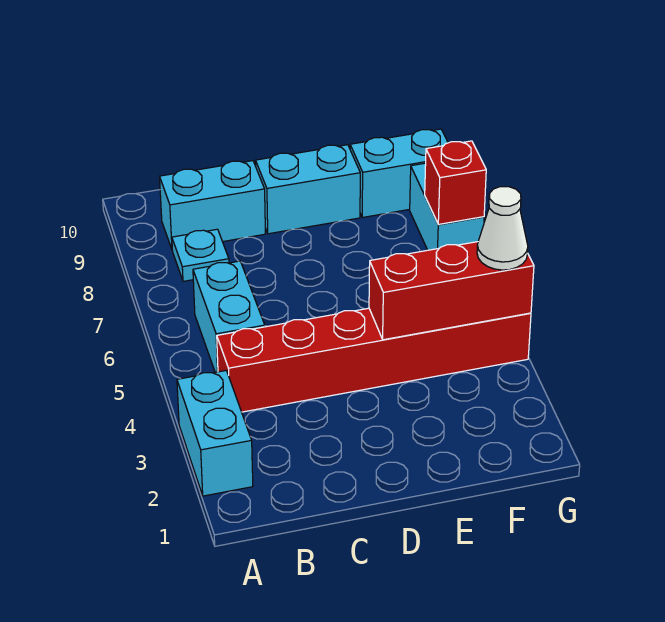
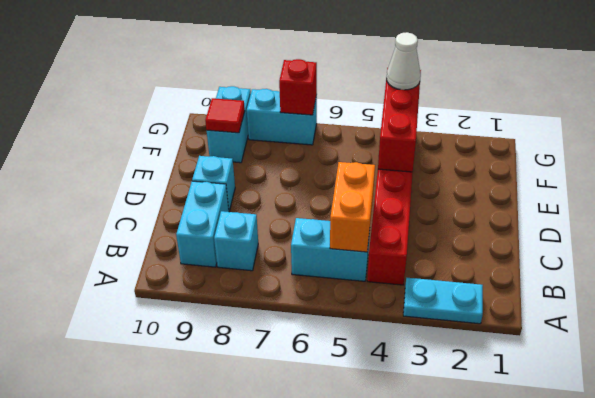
cyan 1x2 brick [177,371,253,496] -> cyan 1x2 plate [403,278,483,324]
none -> orange 1x2 brick [330,162,375,252]
cyan 1x1 plate [172,229,229,281] -> cyan 1x1 brick [214,211,258,271]
cyan 1x2 brick [255,145,360,234] -> cyan 1x1 brick [192,156,235,211]
none -> red 1x1 tile [205,98,245,133]

